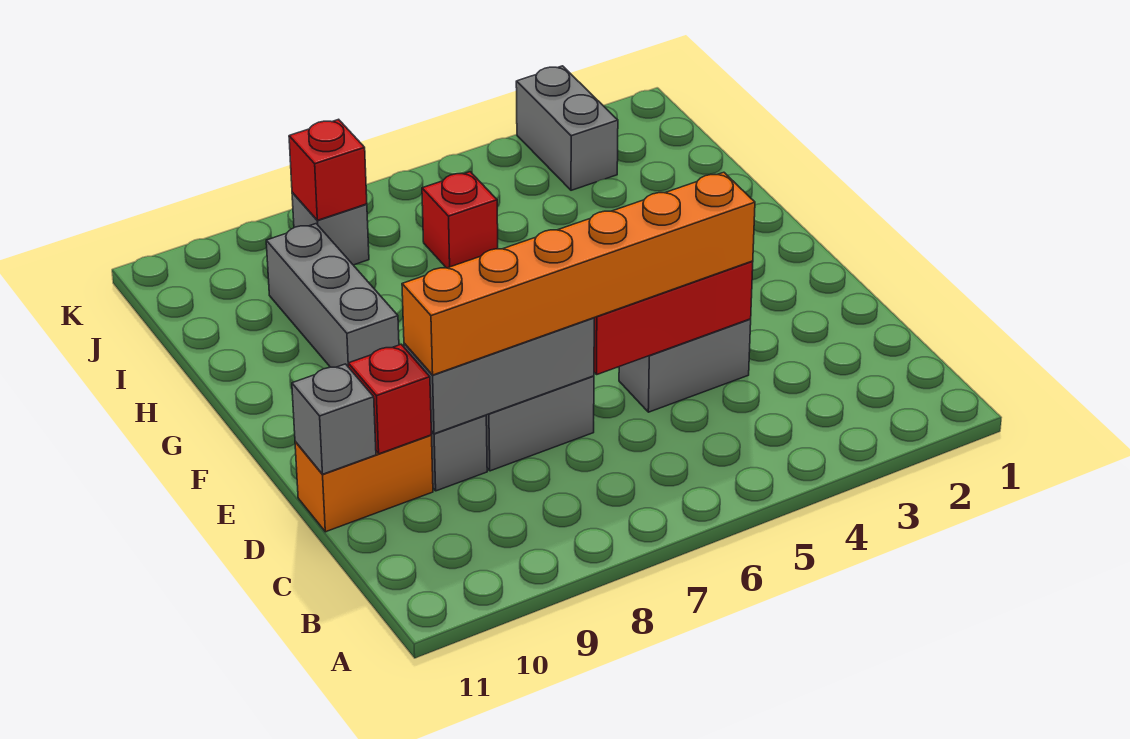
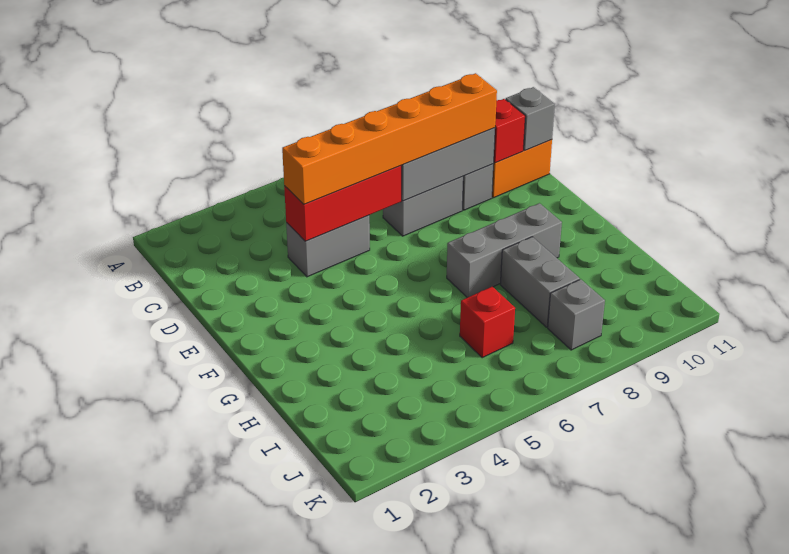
grey 1x3 brick [266,224,399,367] -> grey 1x3 brick turned to [447,203,562,298]
grey 1x2 brick [516,66,618,190] -> grey 1x2 brick moved to [500,237,580,327]
red 1x1 brick [289,119,367,220] -> none

